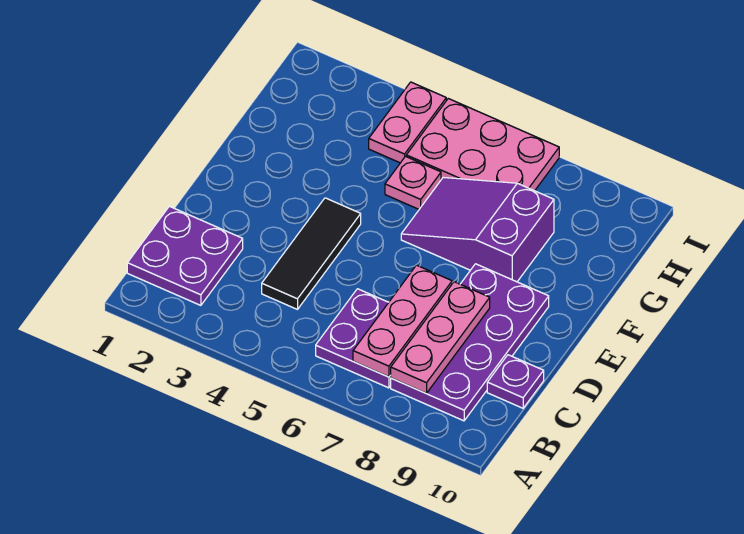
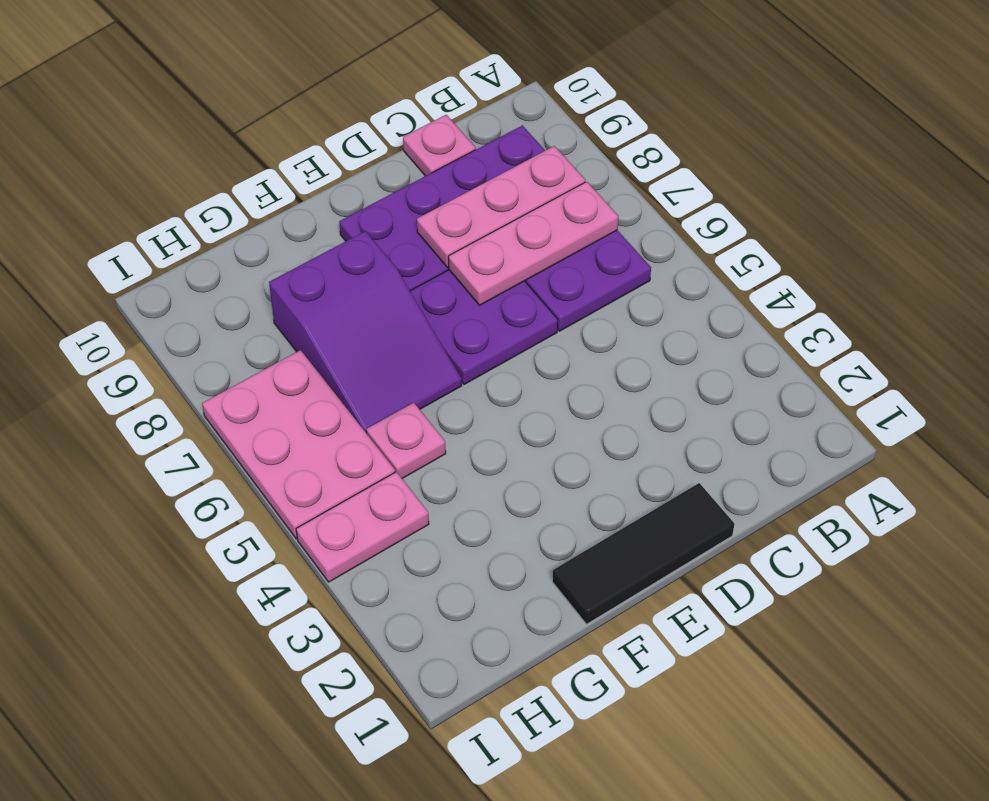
purple 2x2 plate [127,206,243,305] -> purple 2x2 plate moved to [410,270,558,385]
black 1x3 tile [262,198,361,309] -> black 1x3 tile moved to [552,483,734,624]
purple 1x1 plate [487,355,544,408] -> pink 1x1 plate [403,115,476,176]

